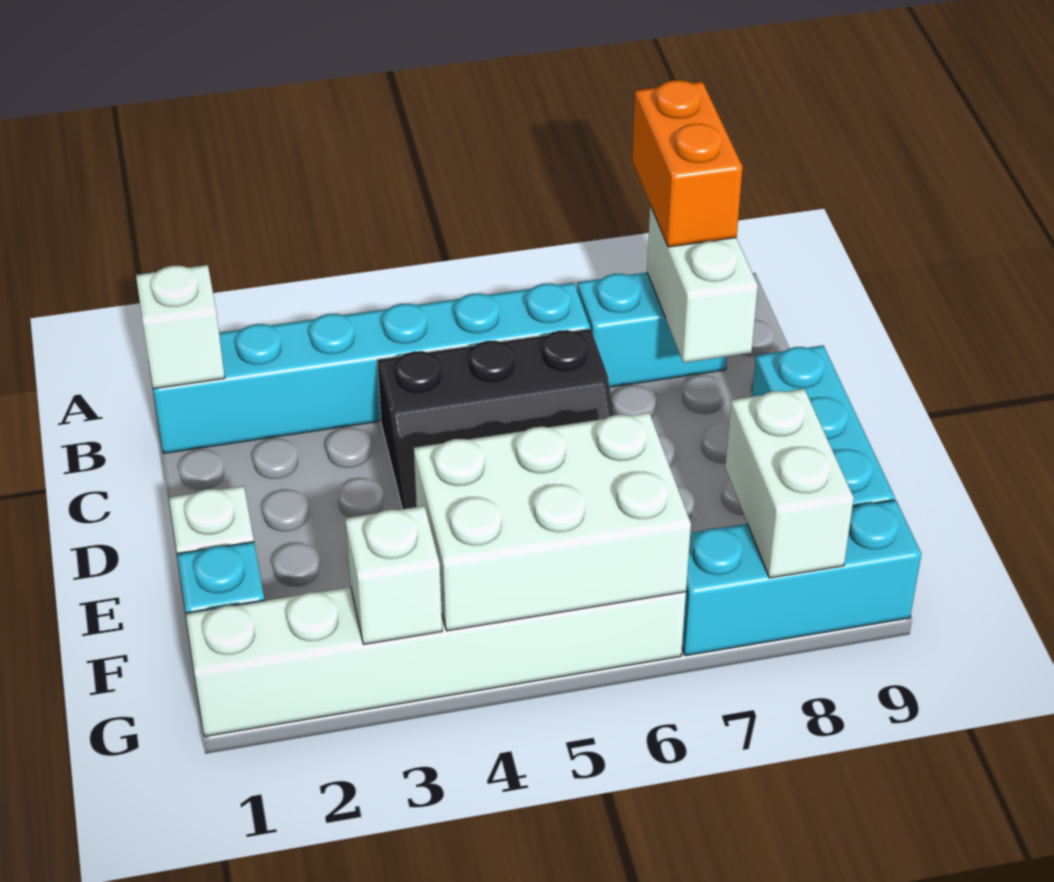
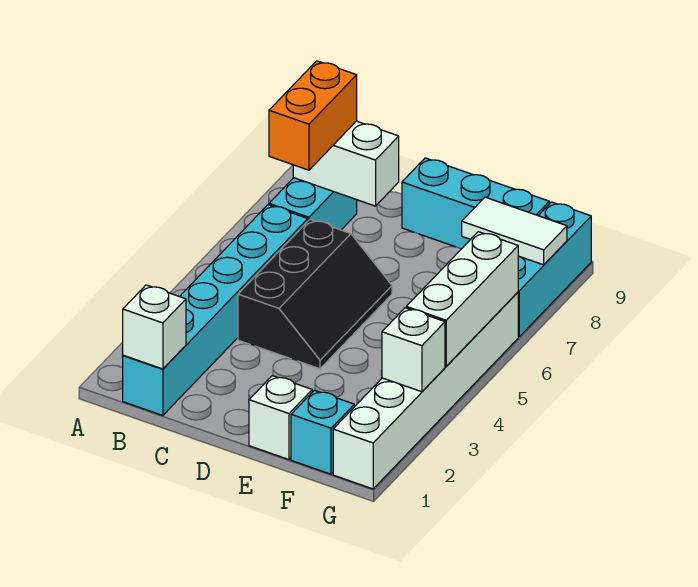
orange 1x2 brick [632,80,742,247] -> orange 1x2 brick turned to [269,61,357,170]
white 2x3 brick [414,412,691,631] -> white 1x3 brick [406,232,518,366]
white 1x2 brick [725,389,854,578] -> white 1x2 tile [462,197,567,265]

